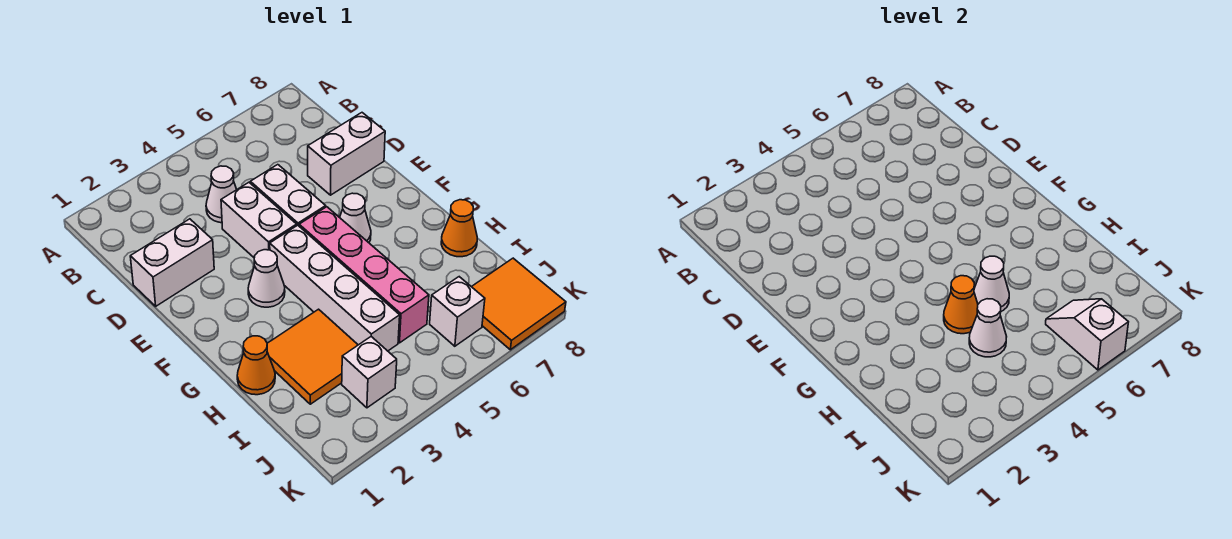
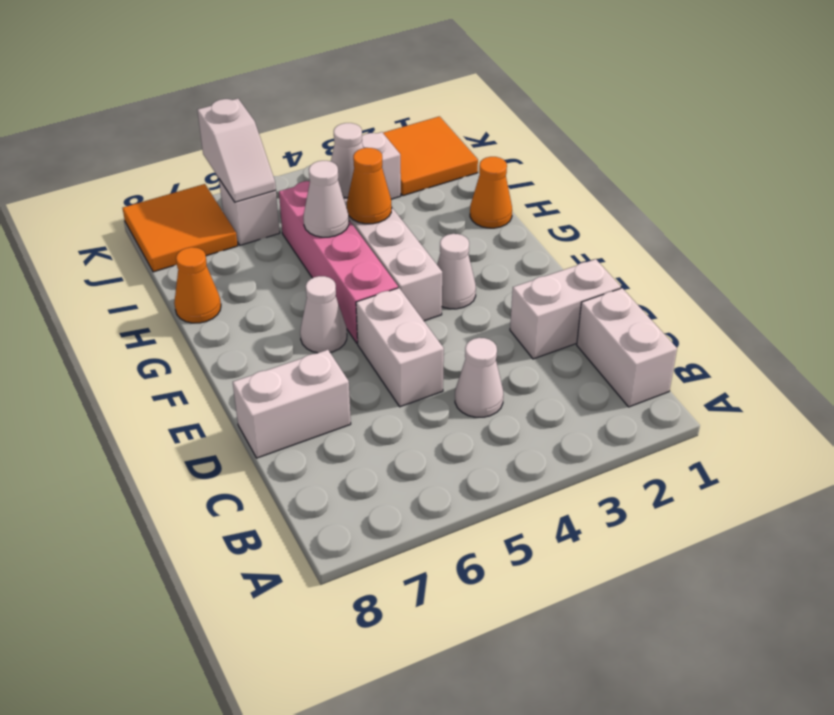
white 1x2 brick [221,182,297,258] -> white 1x2 brick moved to [577,288,677,407]
orange 2x2 tile [267,309,358,404] -> orange 2x2 tile moved to [383,116,478,196]

